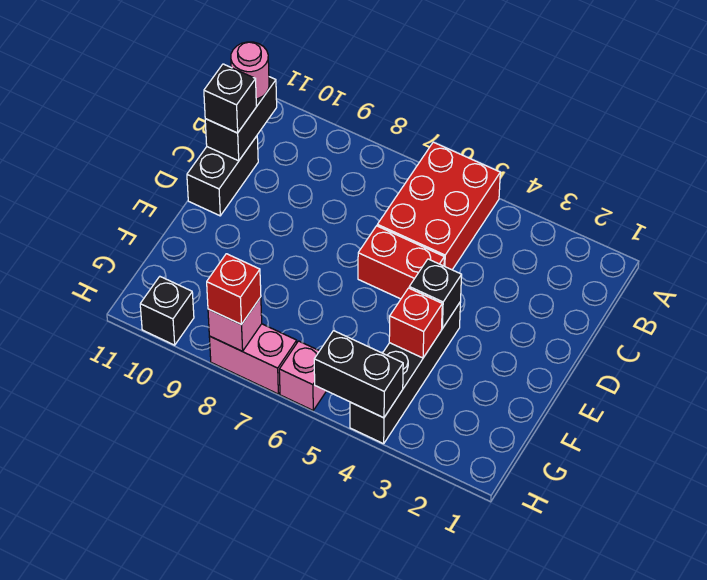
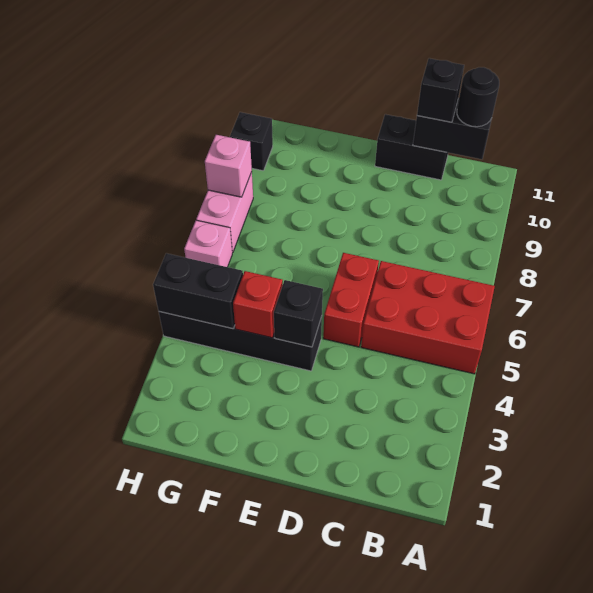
pink 1x1 round brick [231,42,269,99] -> black 1x1 round brick [457,67,499,127]
black 1x2 brick [314,331,403,418] -> black 1x2 brick turned to [153,253,243,329]
red 1x1 brick [207,254,261,325] -> none

